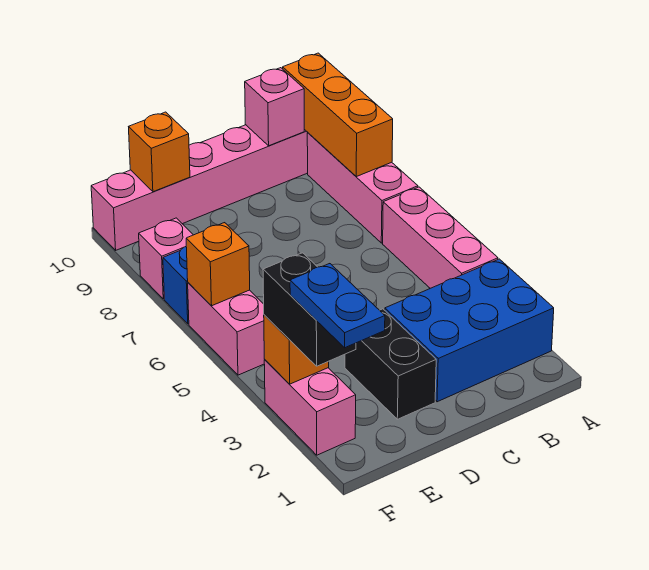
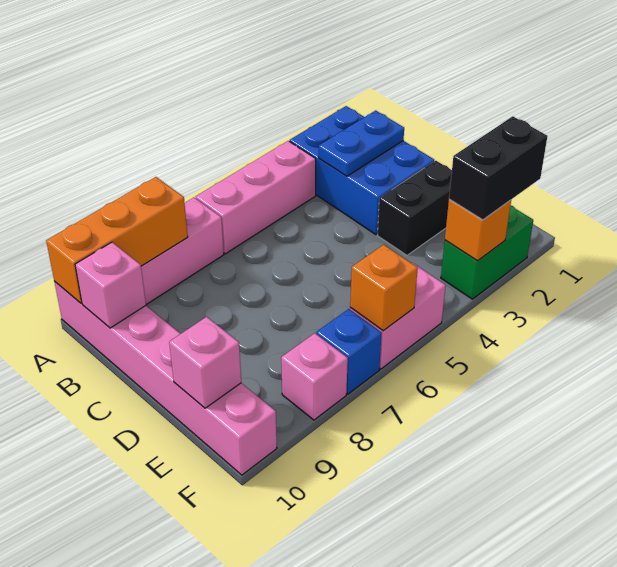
orange 1x1 brick [129,112,190,192] -> pink 1x1 brick [169,317,241,408]
blue 1x2 plate [290,264,385,348] -> blue 1x2 plate moved to [319,110,404,176]
pink 1x2 brick [264,360,356,455] -> green 1x2 brick [441,206,533,299]

